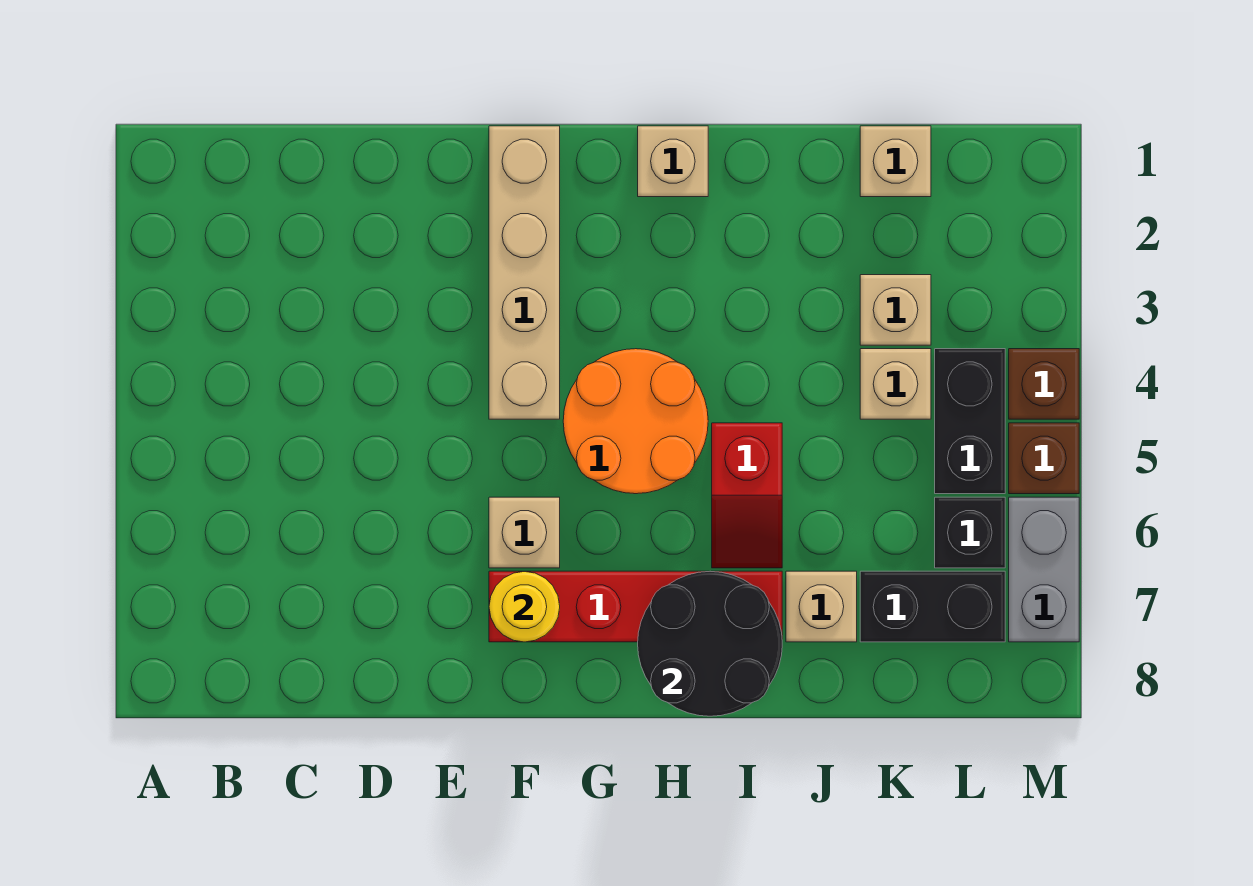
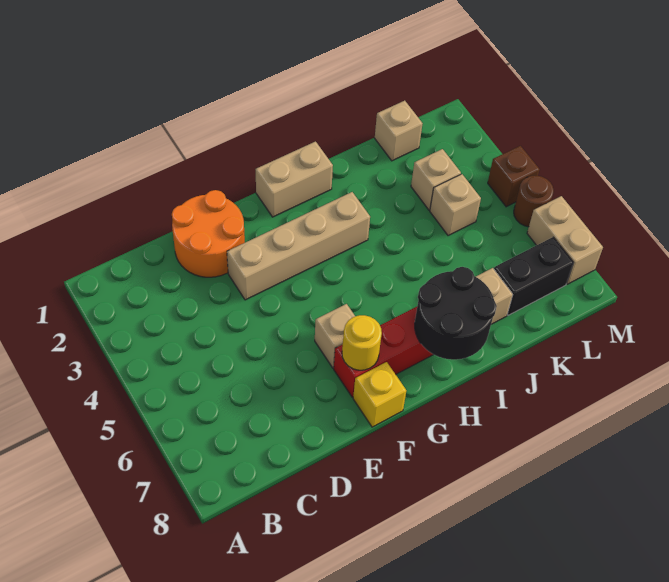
tan 1x4 brick [489,126,560,419] -> tan 1x4 brick turned to [227,192,370,300]
none -> yellow 1x1 brick [353,362,406,427]
orange 2x2 round brick [563,349,708,494] -> orange 2x2 round brick moved to [172,190,245,277]
tan 1x1 brick [638,126,708,197] -> tan 1x2 brick [256,142,333,217]
red 1x2 slope [712,423,782,568] -> none
black 1x2 brick [935,349,1005,494] -> none
black 1x1 brick [935,497,1005,568] -> none
brown 1x1 brick [1009,423,1079,494] -> brown 1x1 round brick [514,176,554,227]
grey 1x2 brick [1009,497,1079,642] -> tan 1x2 brick [527,196,603,284]

